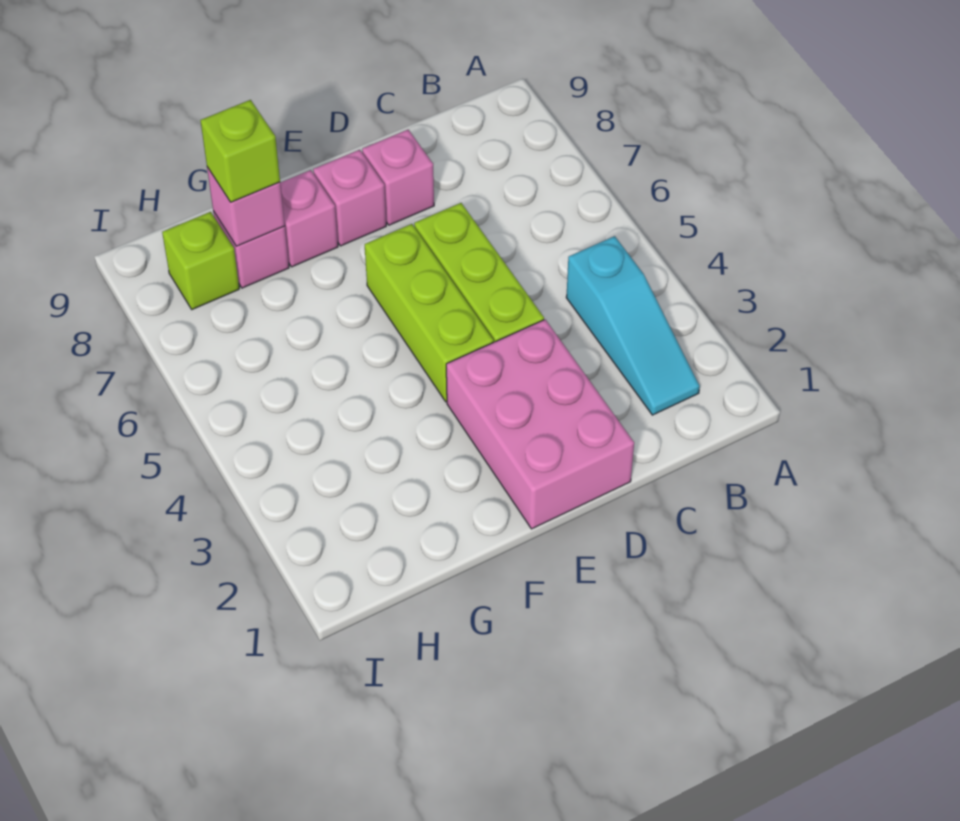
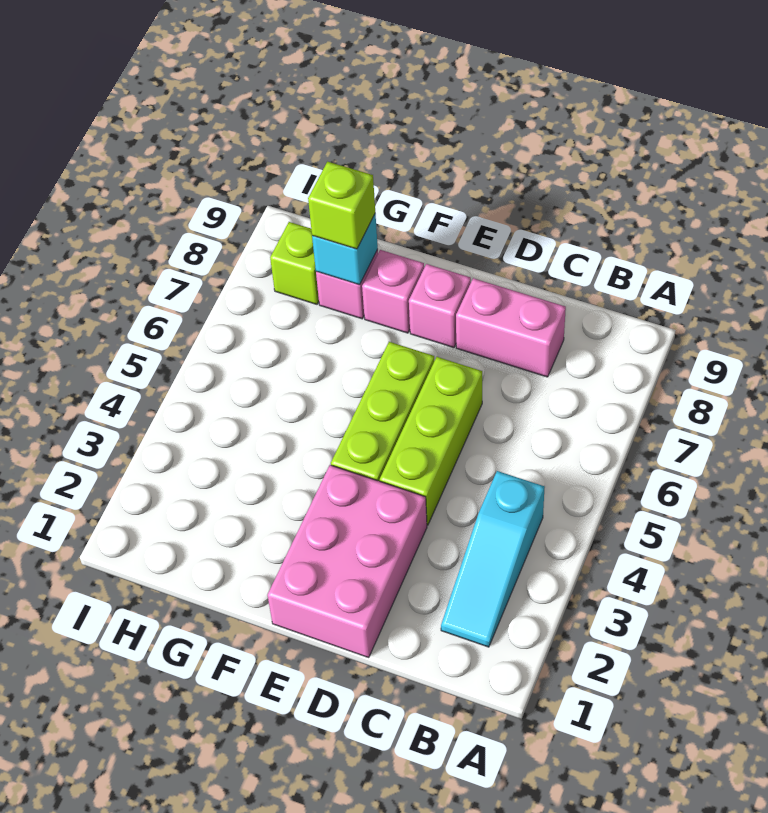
pink 1x1 brick [362,130,434,225] -> pink 1x2 brick [456,278,566,377]
pink 1x1 brick [207,167,285,246] -> cyan 1x1 brick [312,214,378,285]

